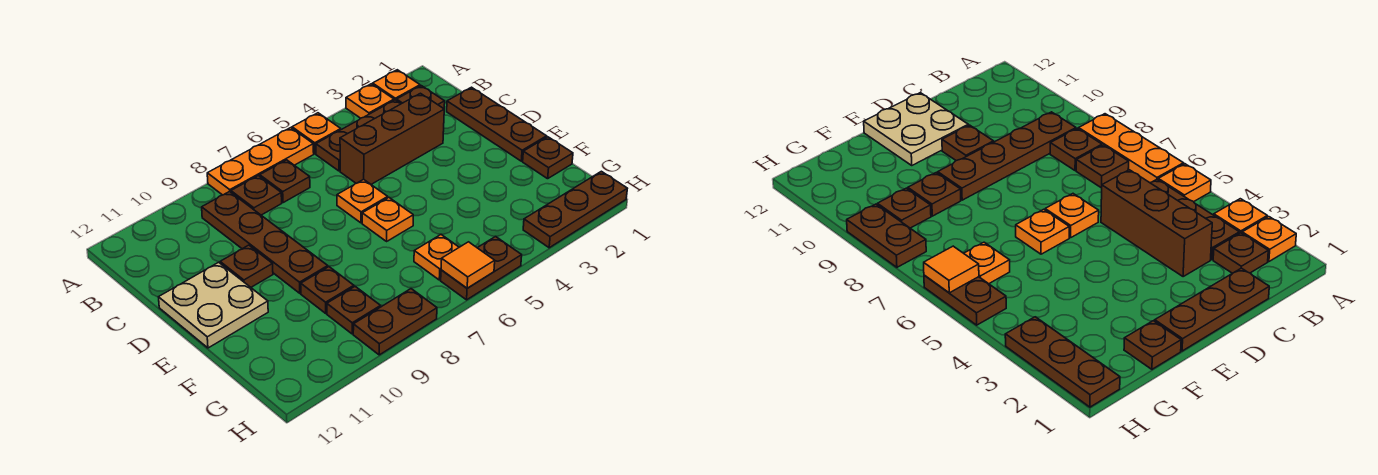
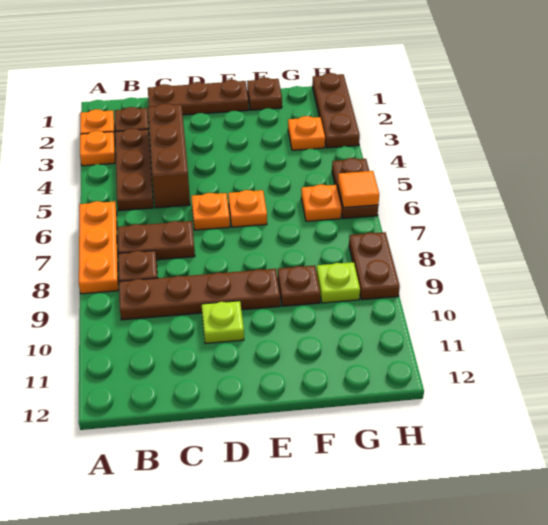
orange 1x1 plate [292,113,341,154] -> orange 1x1 plate moved to [288,116,325,150]
brown 1x1 plate [260,160,310,203] -> brown 1x2 plate [118,221,195,260]
brown 1x1 plate [220,245,273,287] -> lime 1x1 plate [202,301,244,344]
tan 2x2 plate [159,262,268,348] -> none
brown 1x1 plate [327,287,381,334] -> lime 1x1 plate [317,262,360,303]

